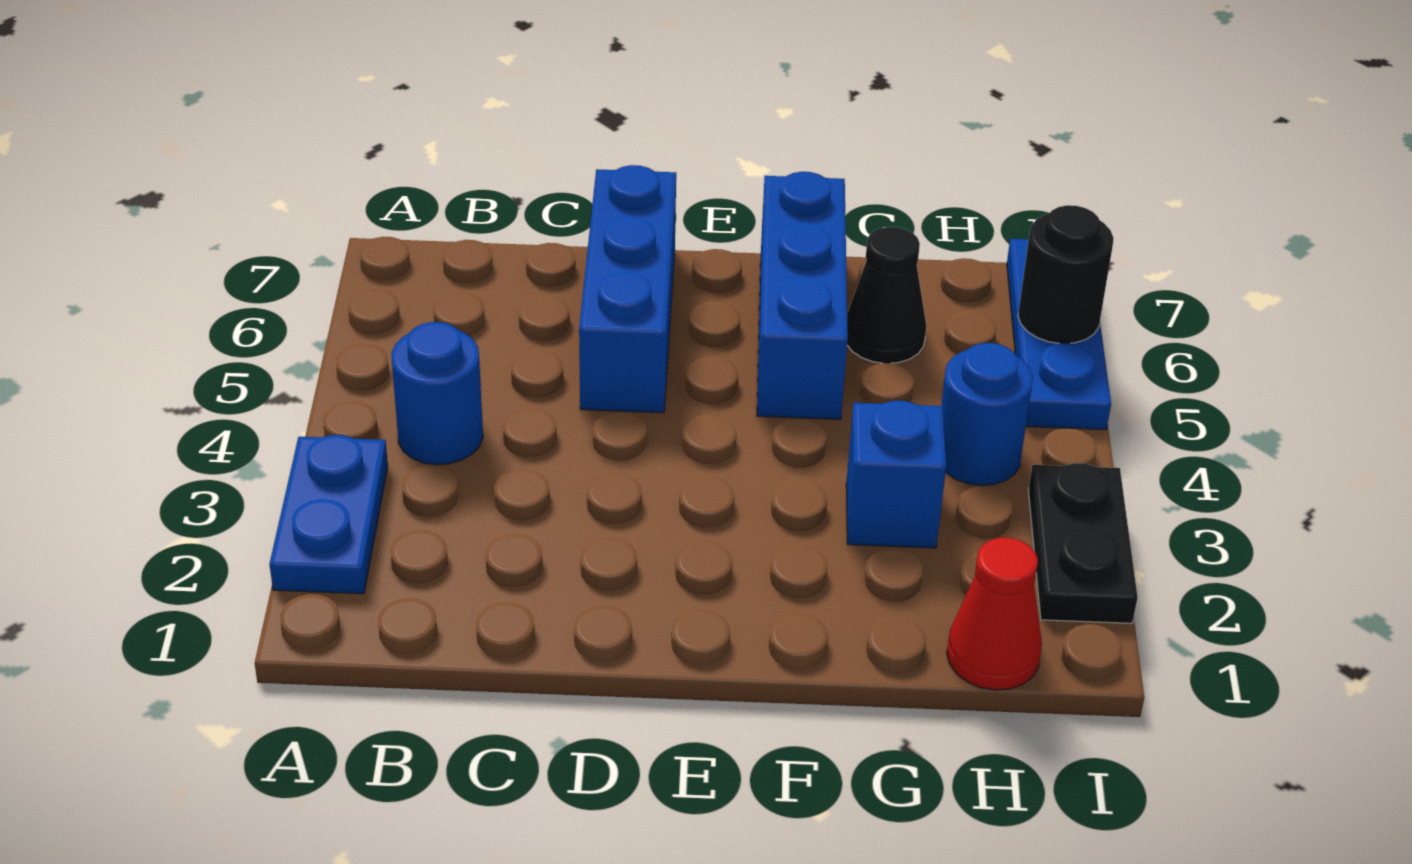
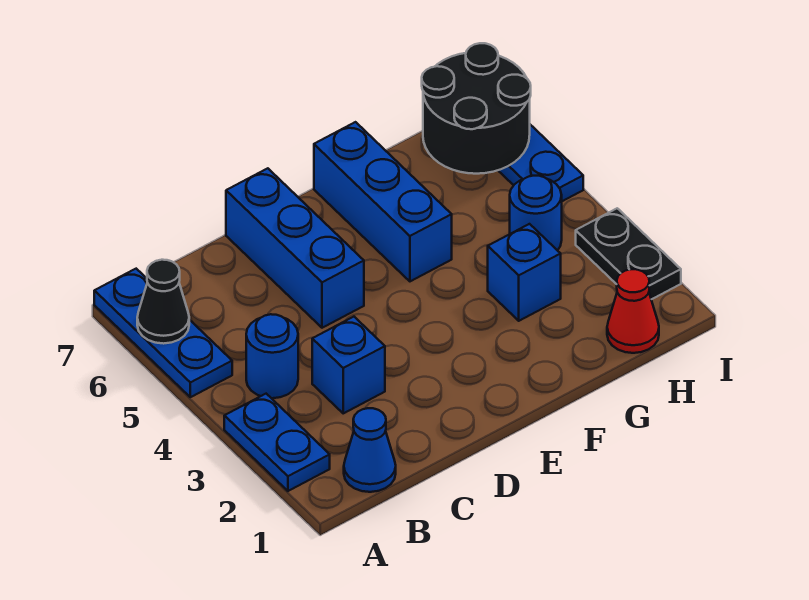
none -> blue 1x3 plate [94,269,232,397]
none -> blue 1x1 cone [344,408,396,492]
none -> blue 1x1 brick [312,317,385,413]
black 1x1 cone [847,227,926,363] -> black 1x1 cone moved to [137,260,189,344]
black 1x1 round brick [1018,205,1114,343] -> black 2x2 round brick [422,43,531,174]

